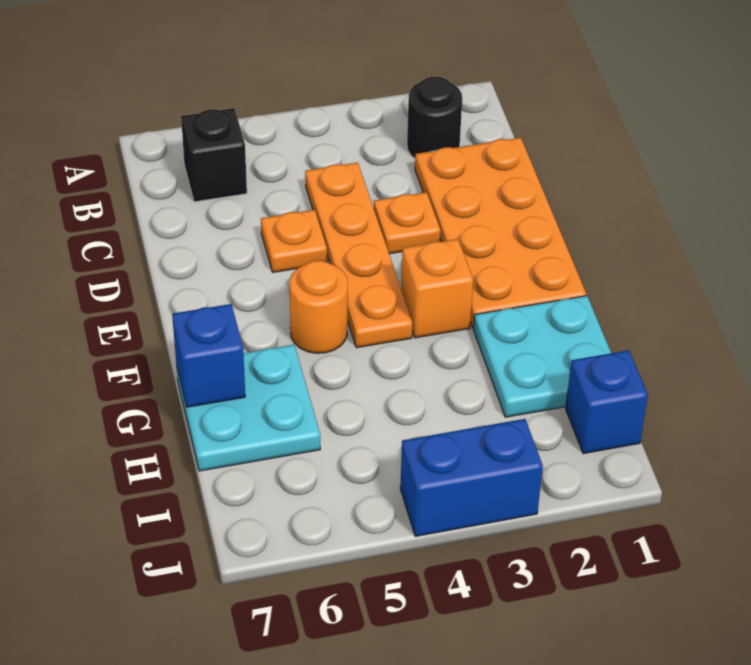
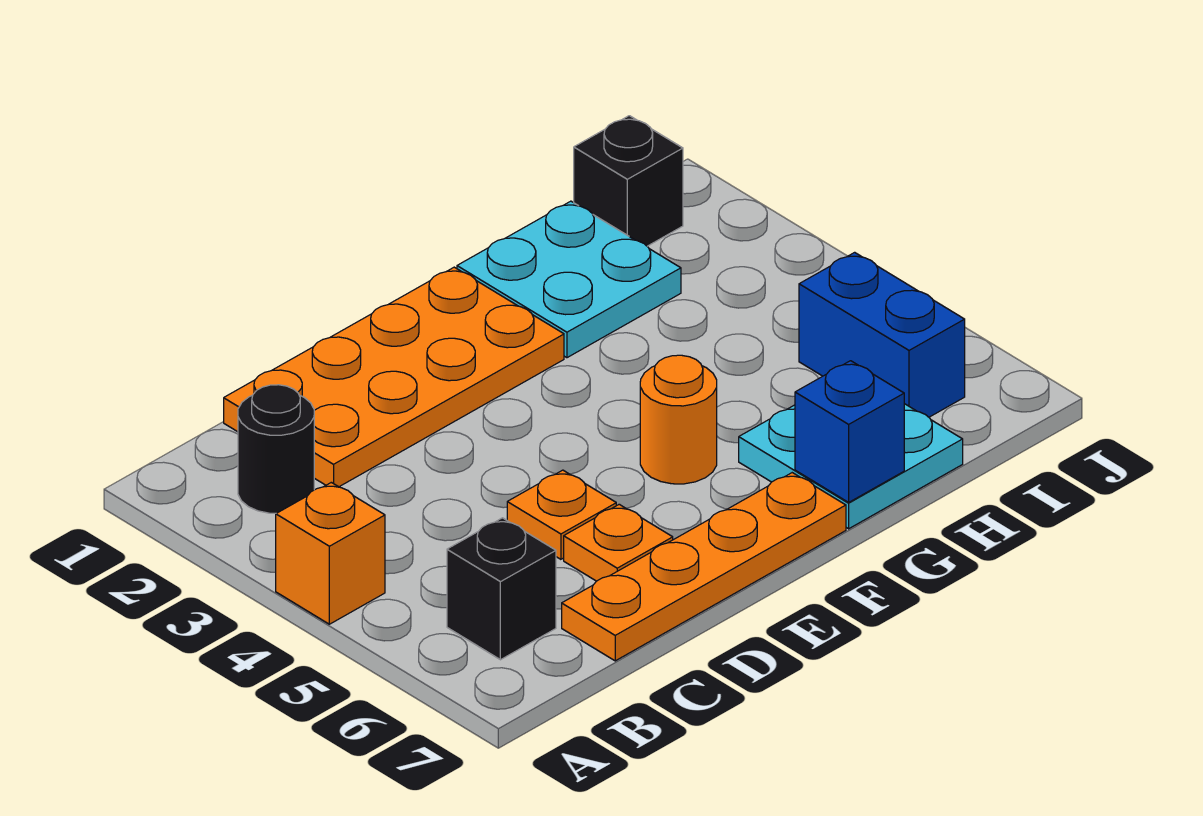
orange 1x4 plate [305,163,412,348] -> orange 1x4 plate moved to [562,473,846,661]
orange 1x1 plate [374,192,441,254] -> orange 1x1 plate moved to [564,504,673,581]
orange 1x1 brick [401,239,473,338] -> orange 1x1 brick moved to [276,482,385,624]
blue 1x1 brick [566,350,648,454] -> black 1x1 brick [574,116,683,246]
blue 1x2 brick [400,419,543,536] -> blue 1x2 brick moved to [799,252,965,417]

